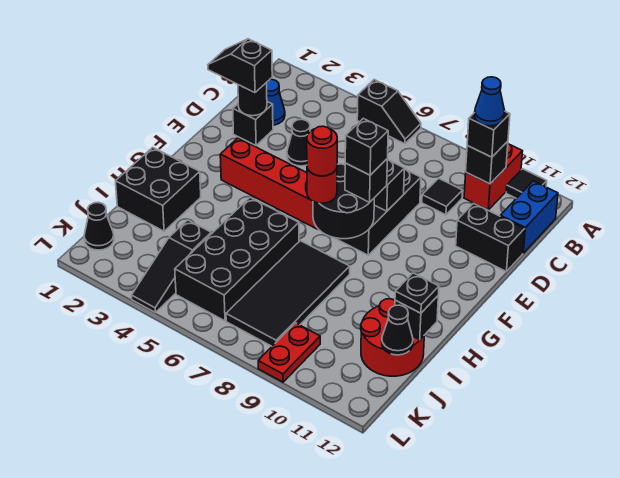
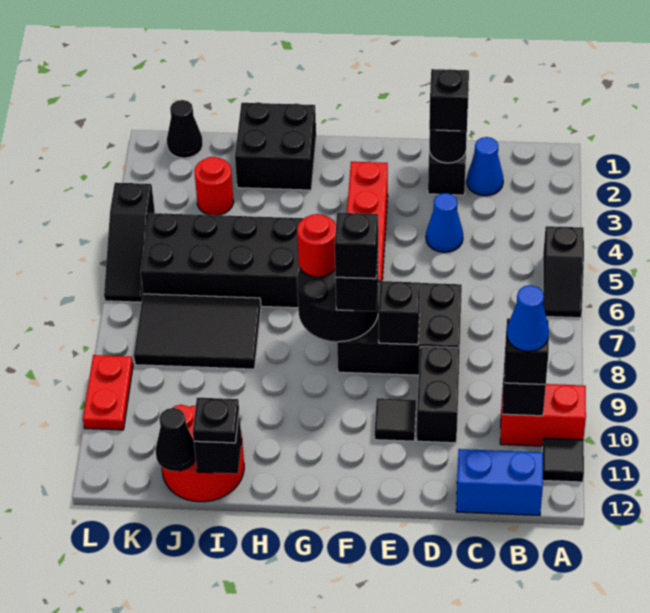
black 1x1 tile [422,178,463,215] -> black 1x1 tile moved to [375,398,416,441]
black 1x1 cone [287,119,310,166] -> blue 1x1 cone [426,193,463,252]
black 1x2 brick [456,203,525,271] -> black 1x2 brick moved to [417,347,460,443]
red 1x1 round brick [307,126,337,176] -> red 1x1 round brick moved to [194,157,234,215]
black 2x4 tile [226,241,350,346] -> black 2x3 tile [134,294,261,369]
black 1x3 slope [132,220,211,312] -> black 1x3 slope turned to [104,183,155,302]
red 1x2 plate [258,323,320,382] -> red 1x2 plate turned to [83,355,133,430]

